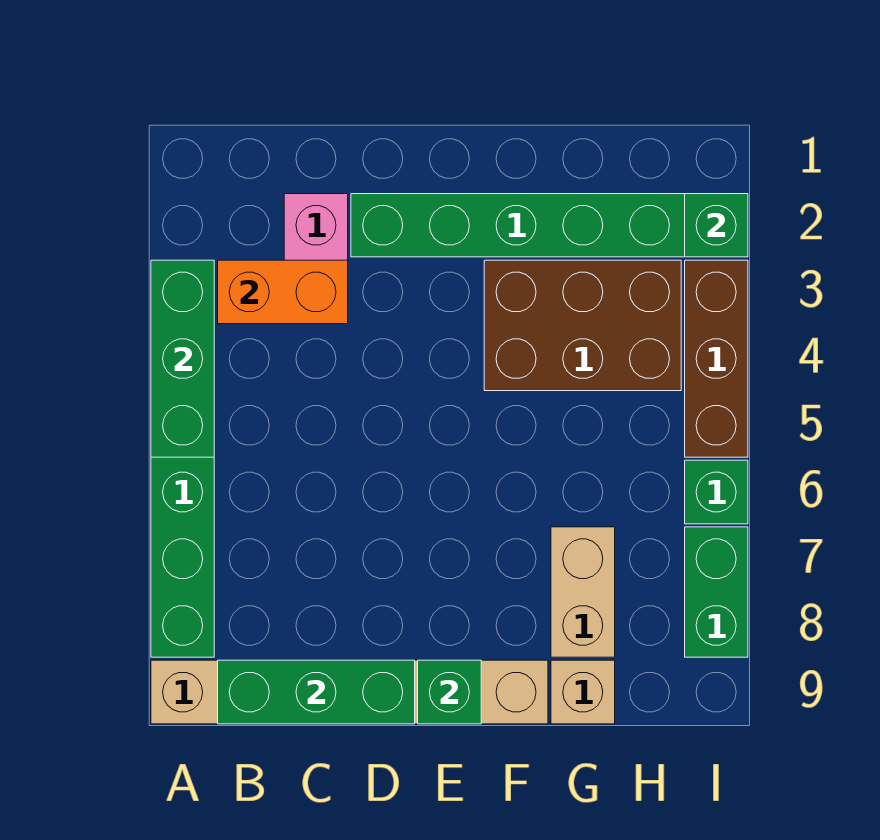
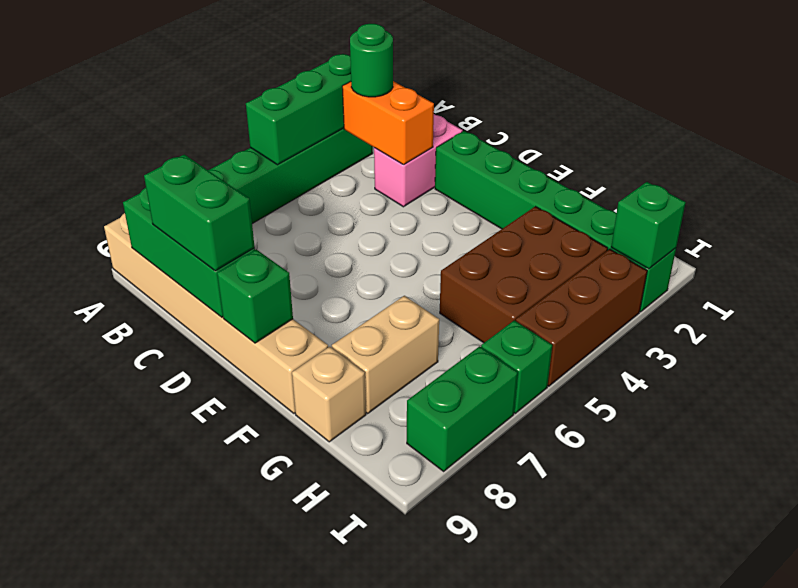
none -> green 1x1 round brick [350,24,393,97]
none -> green 1x2 brick [144,154,255,271]
brown 2x3 brick [484,260,681,391] -> brown 2x3 brick turned to [440,206,608,343]

